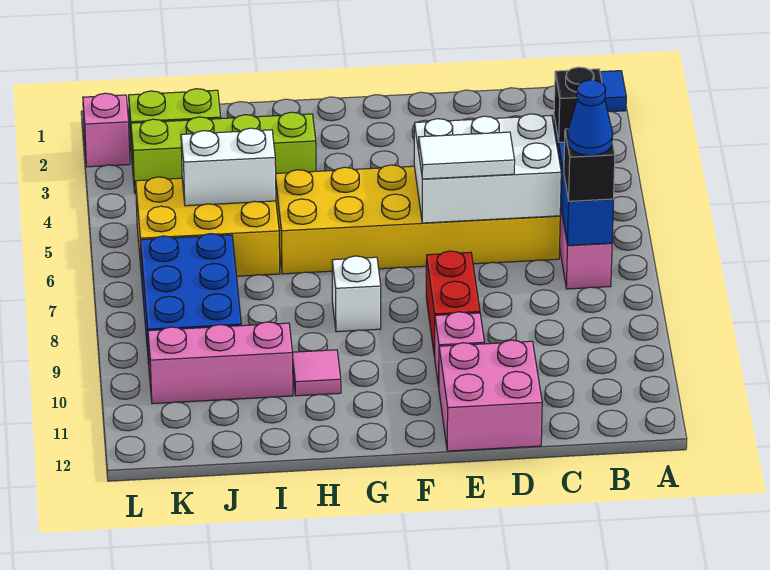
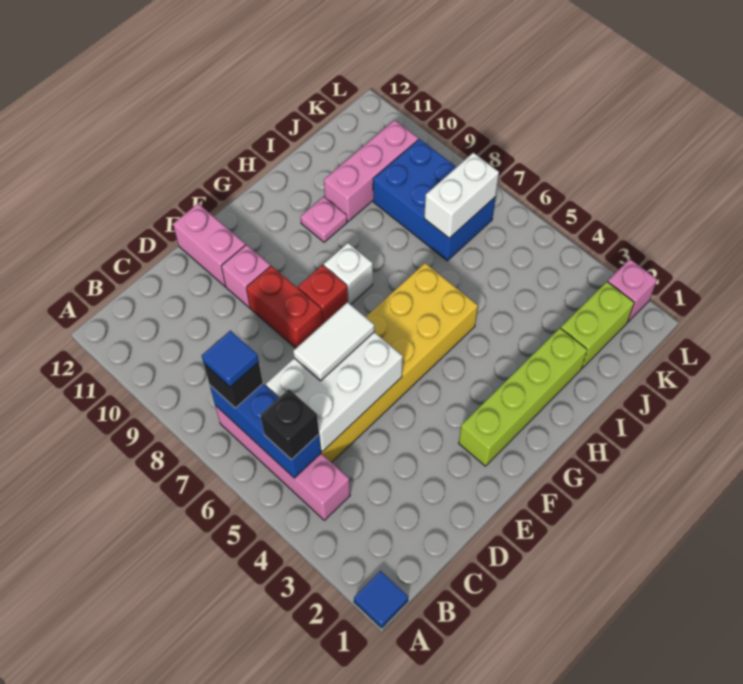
blue 1x1 cone [567,80,613,156] -> blue 1x1 tile [201,331,259,387]
pink 2x2 brick [439,340,542,451] -> pink 1x2 brick [173,204,245,286]
none -> red 1x1 brick [298,265,348,324]
lime 1x4 brick [131,112,316,193] -> lime 1x4 brick moved to [459,328,587,466]
pink 1x1 tile [293,350,341,396] -> pink 1x1 plate [300,197,347,242]
yellow 2x3 brick [136,177,280,277] -> none
white 1x2 brick [181,128,276,206] -> white 1x2 brick moved to [424,153,499,238]

